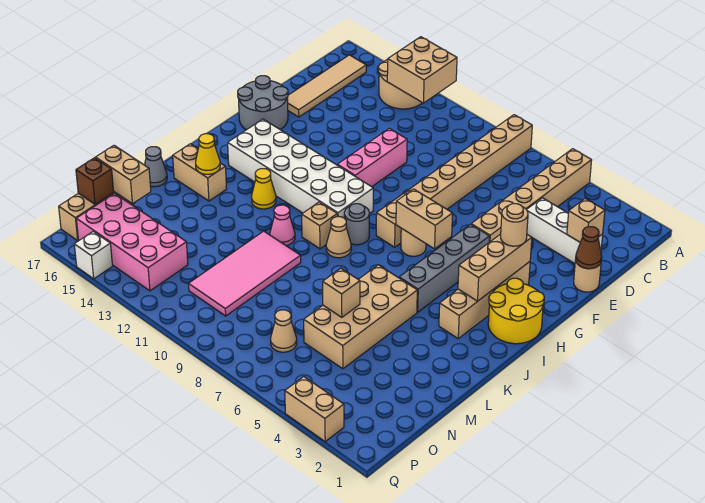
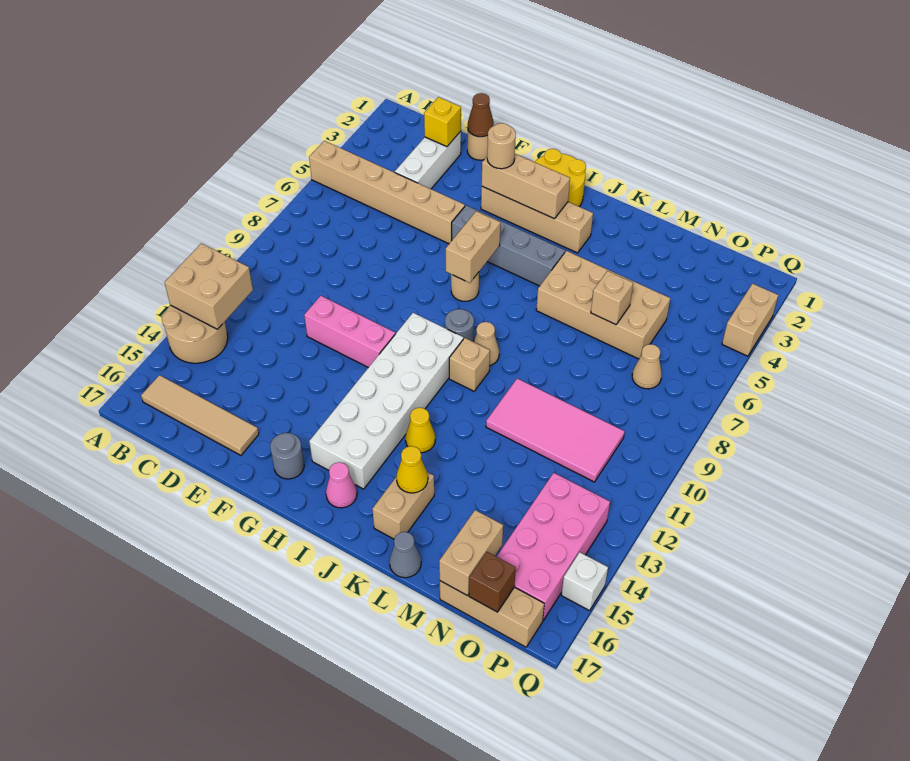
tan 1x8 brick [376,115,532,247] -> none
tan 1x1 brick [567,199,605,242] -> yellow 1x1 brick [424,97,461,147]
grey 2x2 round brick [238,76,288,130] -> grey 1x1 round brick [270,433,304,479]
pink 1x1 cone [270,205,295,246] -> pink 1x1 cone moved to [326,462,357,508]

